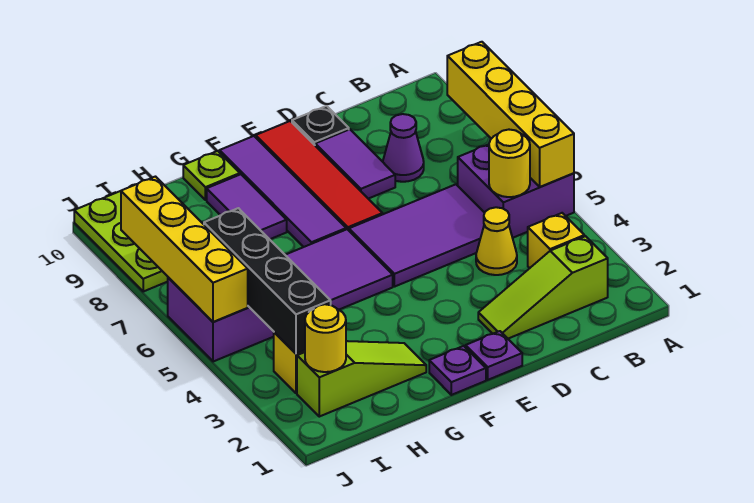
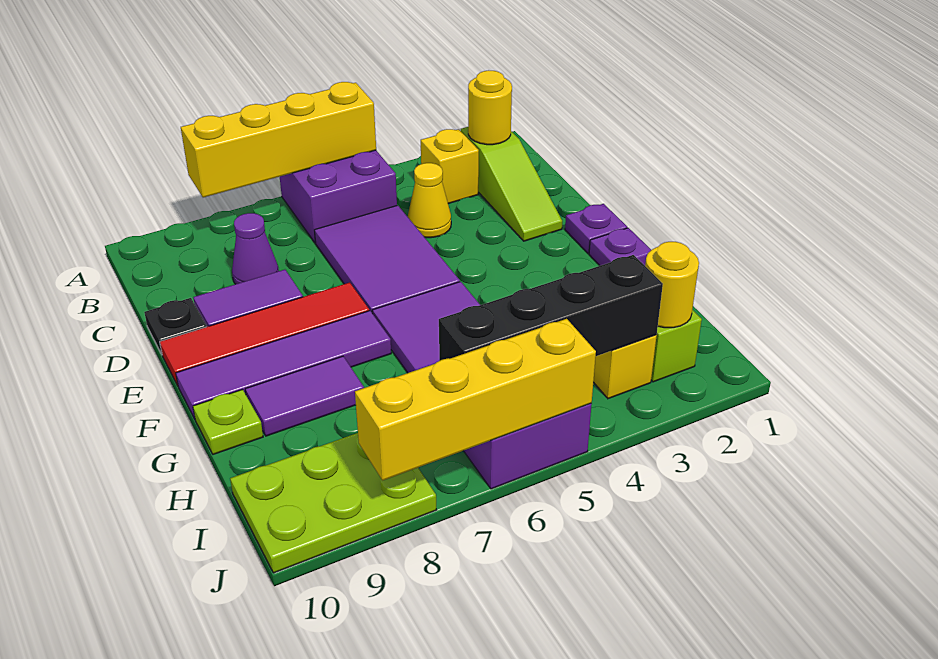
yellow 1x1 round brick [489,130,530,197] -> yellow 1x1 round brick moved to [468,70,512,145]

